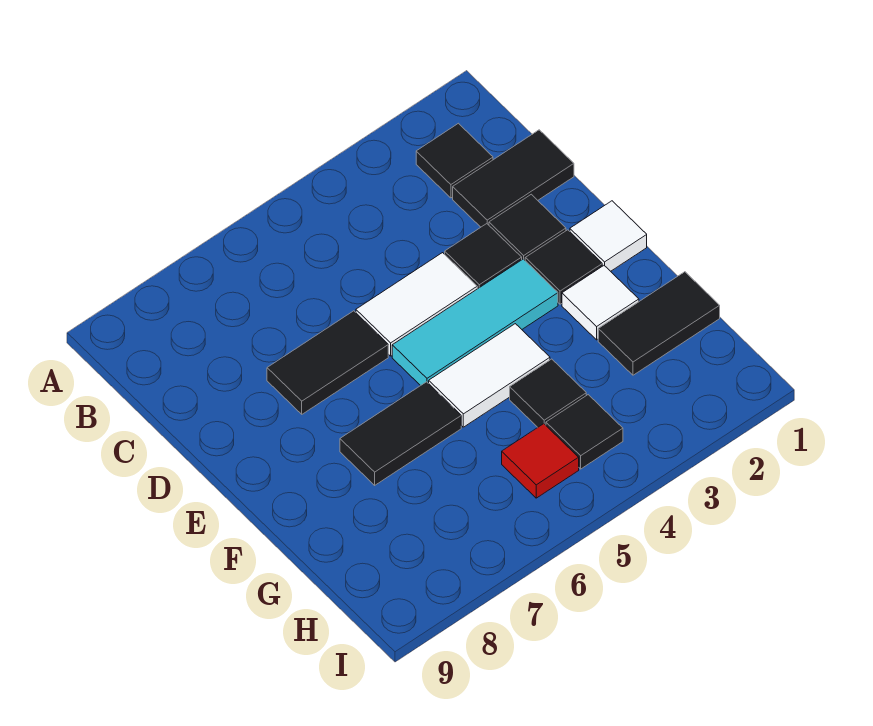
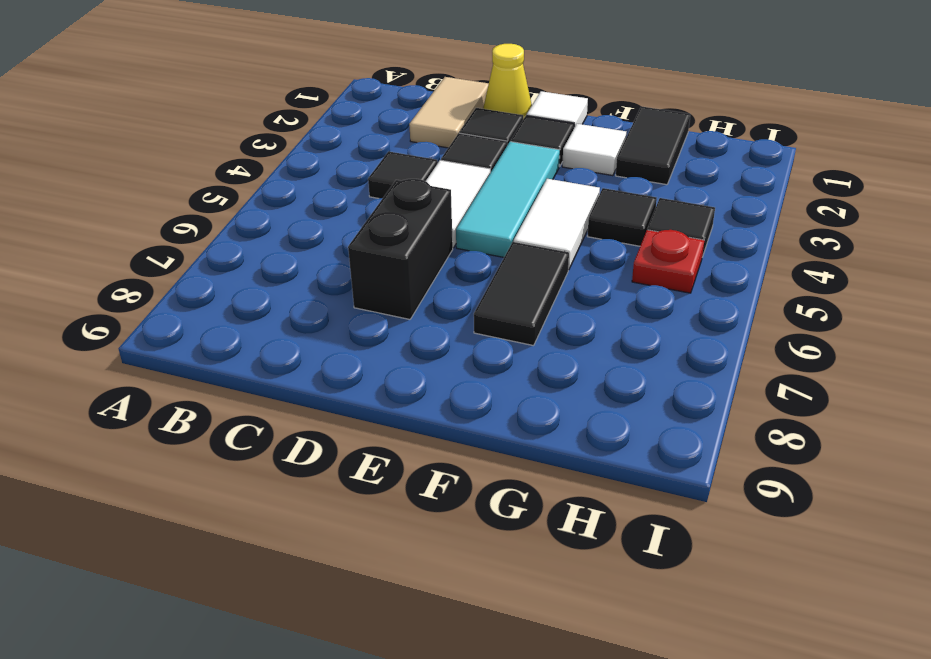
black 1x1 tile [416,123,493,198] -> black 1x1 tile moved to [368,151,438,199]
black 1x2 tile [453,130,574,227] -> tan 1x2 tile [409,77,489,148]
none -> yellow 1x1 cone [483,44,532,119]
black 1x2 tile [267,311,388,414] -> black 1x2 brick [348,179,453,319]
red 1x1 tile [502,424,579,498] -> red 1x1 plate [632,230,704,293]

